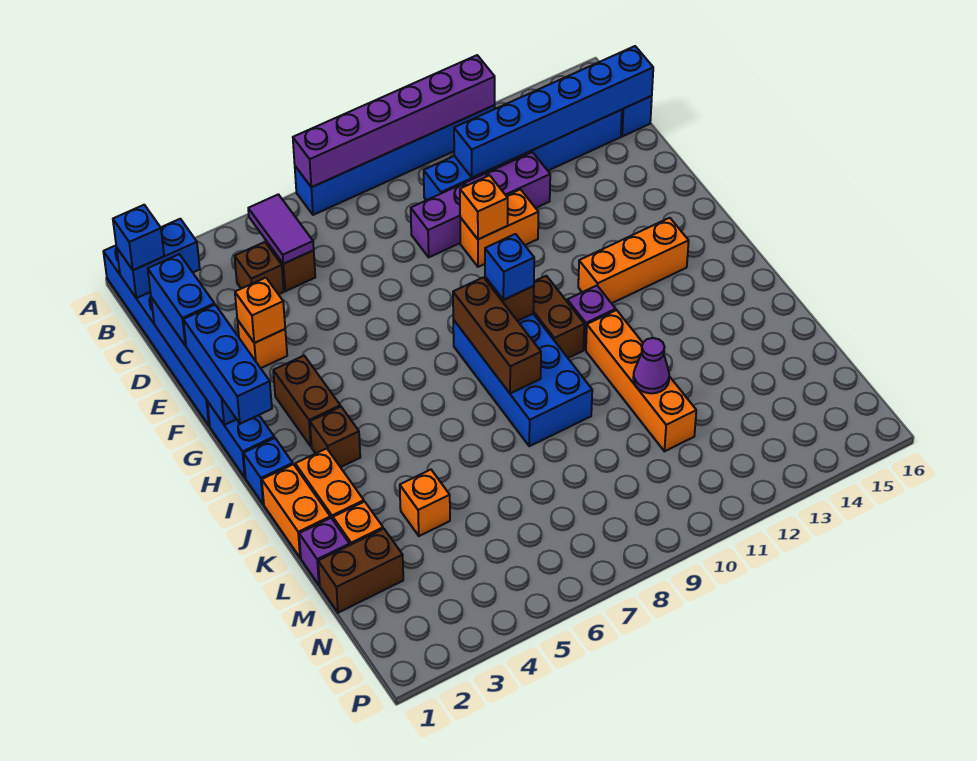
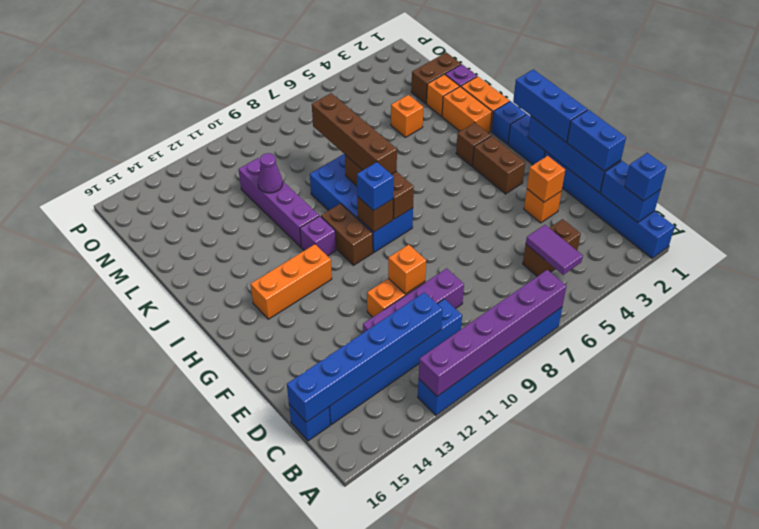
blue 1x2 brick [117,219,200,298] -> blue 1x2 brick turned to [600,161,660,222]
none -> brown 1x4 brick [312,93,397,174]
orange 1x4 brick [586,310,696,451] -> purple 1x4 brick [239,158,319,247]

